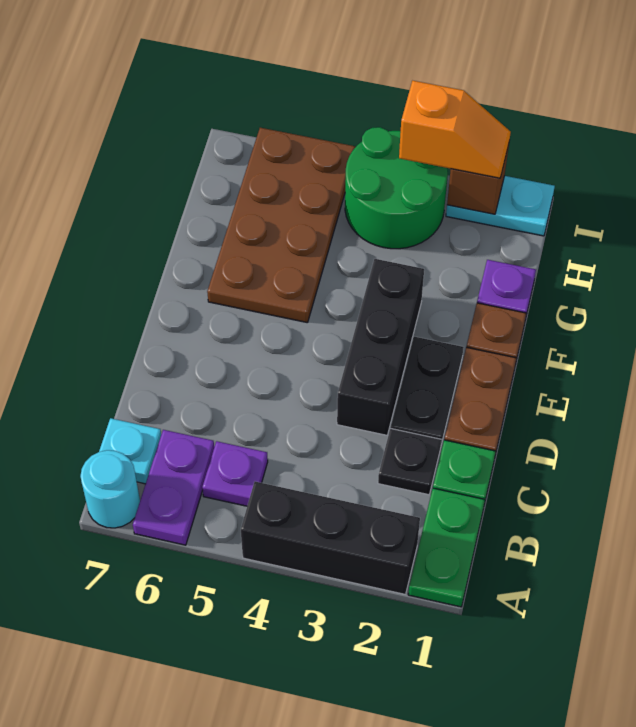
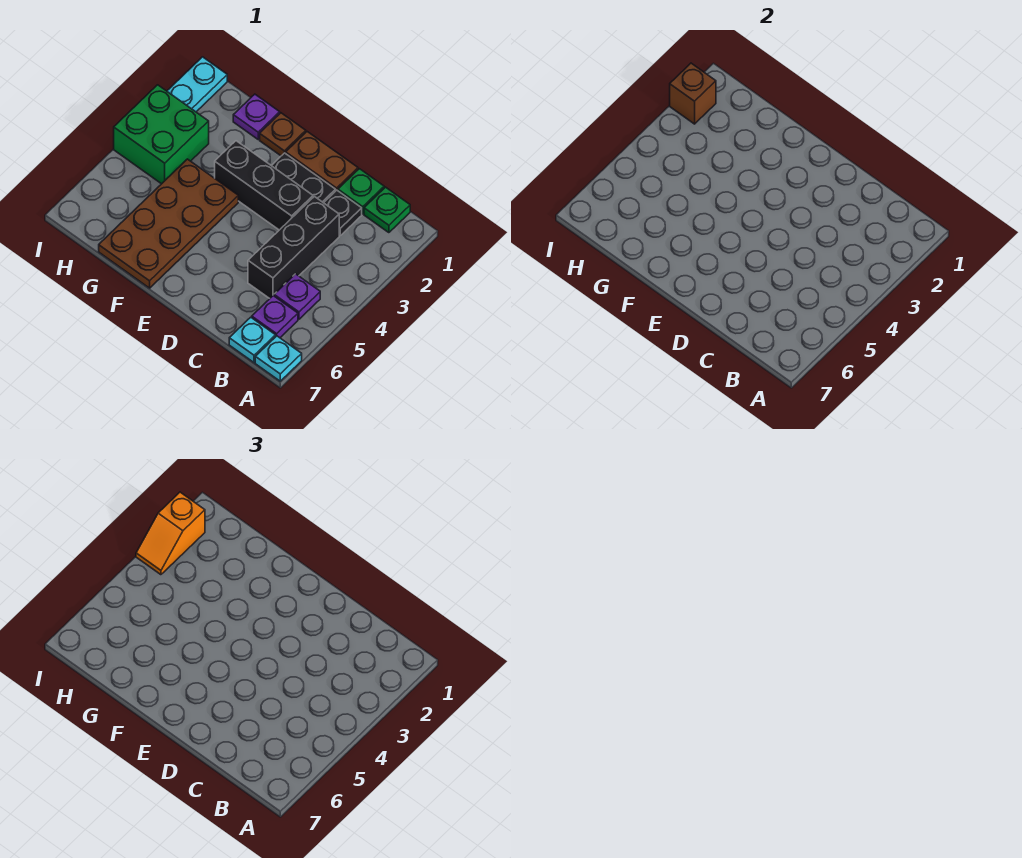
green 1x2 plate [408,488,485,607] -> green 1x1 plate [364,187,410,233]
black 1x3 brick [241,482,420,594] -> black 1x3 brick moved to [248,197,339,298]
purple 1x2 plate [133,430,214,545] -> purple 1x1 plate [252,296,298,338]
cyan 1x1 round brick [80,450,140,528] -> cyan 1x1 plate [255,336,302,381]
brown 2x4 plate [207,128,355,323] -> brown 2x4 plate turned to [99,159,238,288]
green 2x2 round brick [345,127,448,249] -> green 2x2 brick [114,85,209,184]
orange 1x2 slope [399,81,511,178] -> orange 1x2 slope turned to [136,492,205,575]

